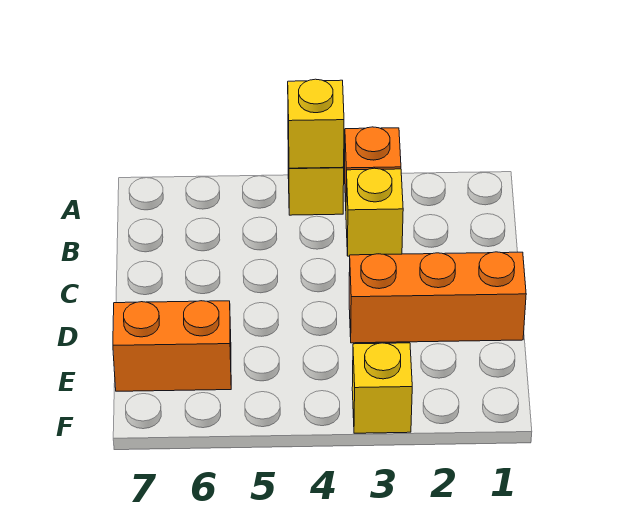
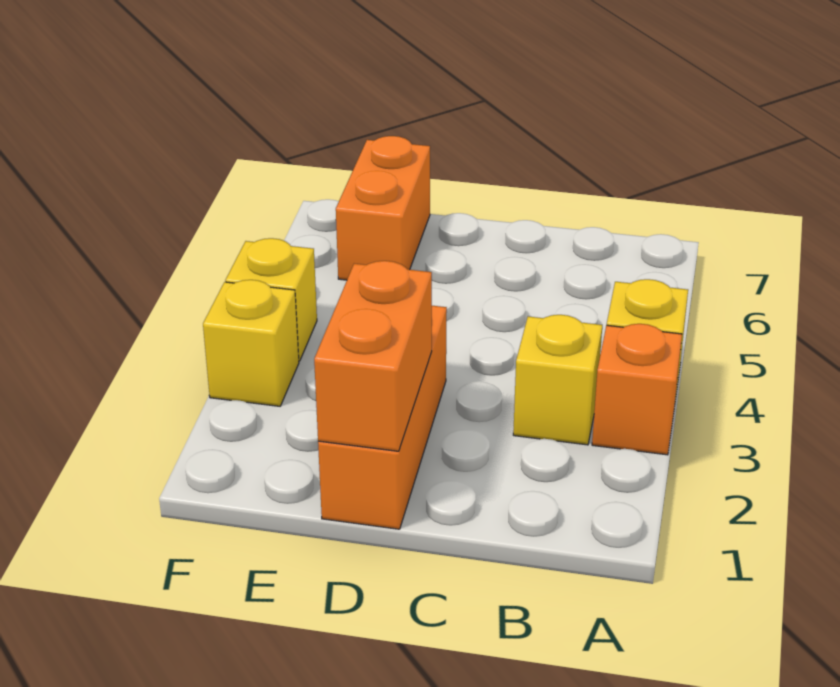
yellow 1x1 brick [288,79,344,168] -> yellow 1x1 brick moved to [225,238,317,361]
none -> orange 1x2 brick [314,261,432,451]

